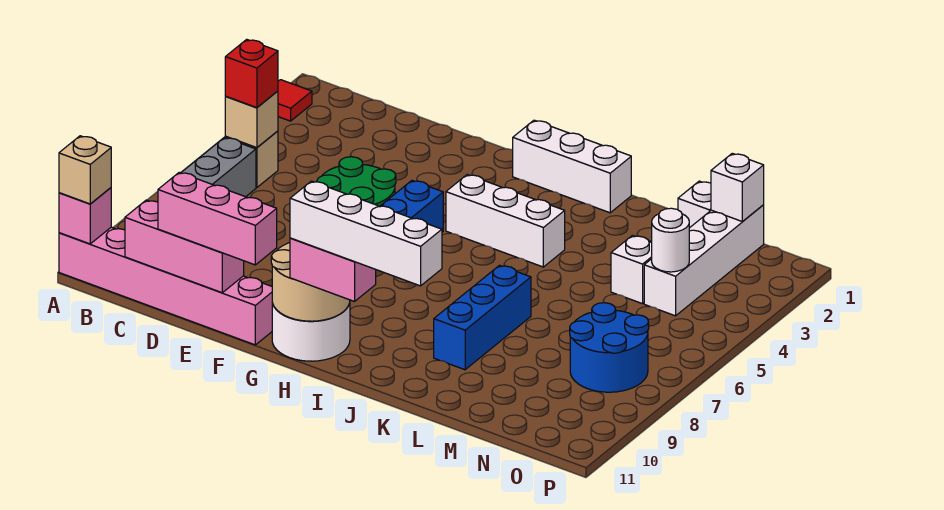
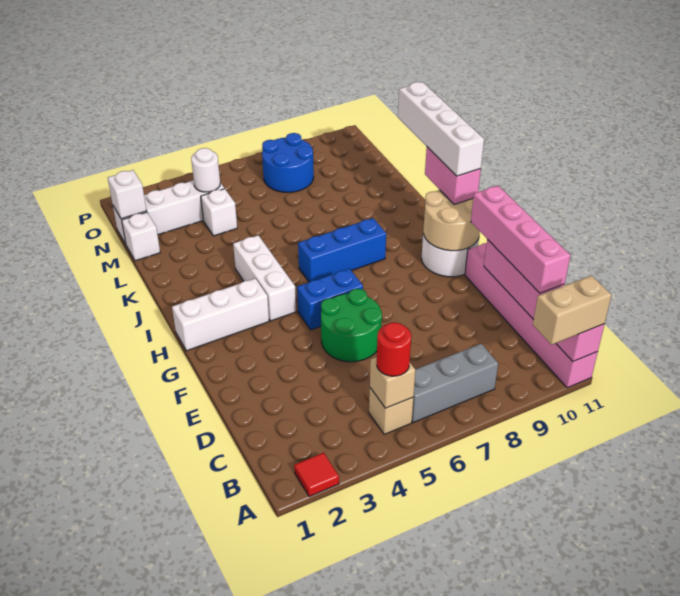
tan 1x1 brick [59,136,111,204] -> tan 1x2 brick [533,276,612,345]
red 1x1 brick [225,39,278,108] -> red 1x1 round brick [377,322,411,376]
pink 1x3 brick [158,172,277,265] -> pink 1x4 brick [471,186,570,293]
white 1x3 brick [513,120,631,213] -> white 1x3 brick turned to [172,278,269,351]
blue 1x3 brick [434,265,531,370] -> blue 1x3 brick moved to [298,218,386,282]

